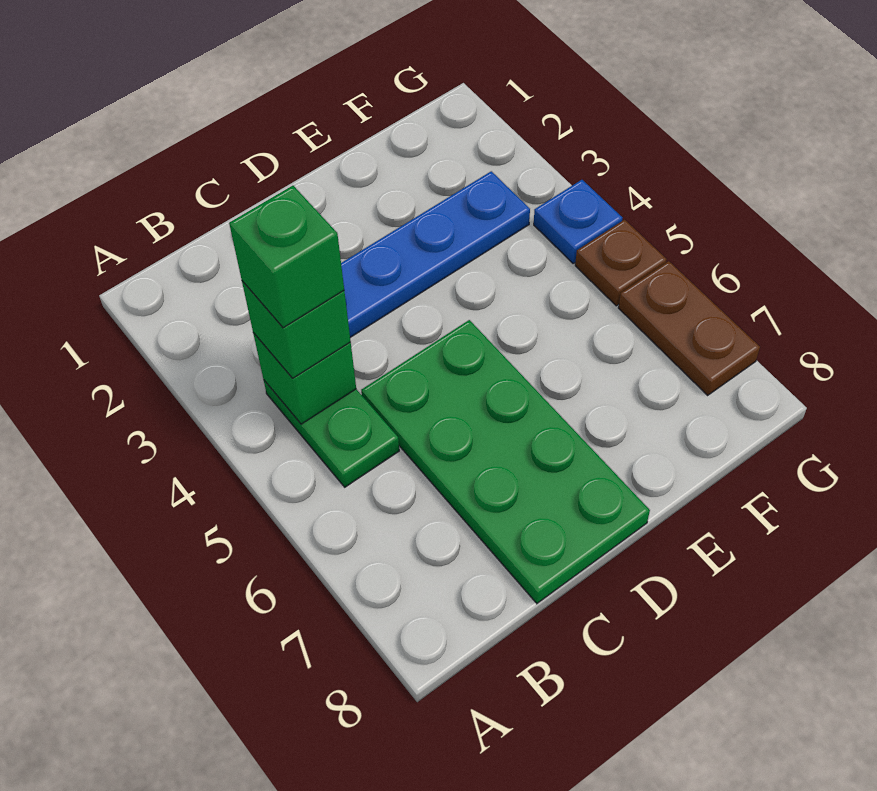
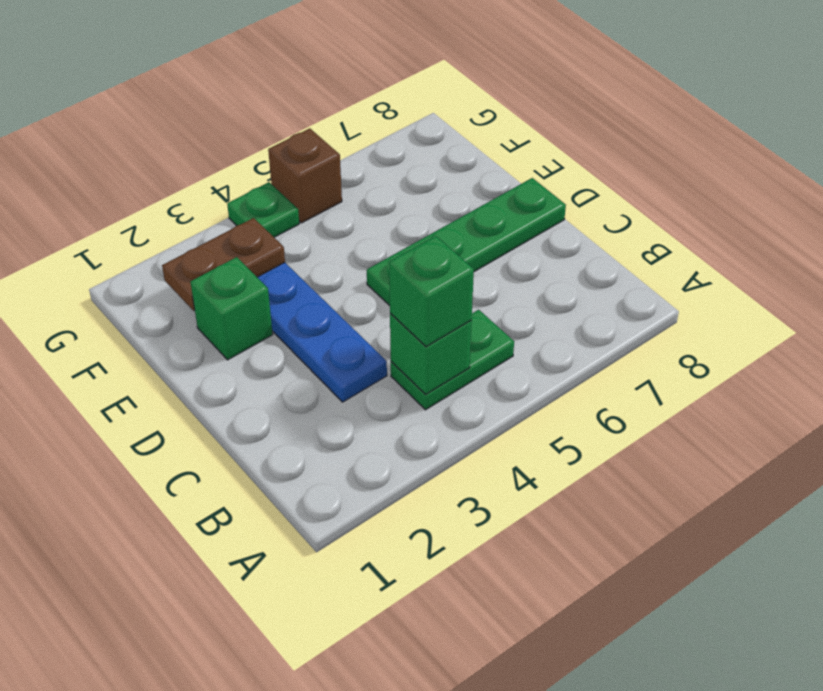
green 1x1 brick [229,186,344,328] -> green 1x1 brick moved to [190,257,273,360]
green 2x4 plate [361,320,650,603] -> green 1x4 plate [367,178,566,306]
blue 1x1 plate [534,180,622,263] -> green 1x1 plate [227,182,299,237]
brown 1x1 plate [575,220,667,306] -> brown 1x1 brick [268,128,342,223]
brown 1x2 plate [618,261,760,395] -> brown 1x2 plate moved to [162,218,285,311]

